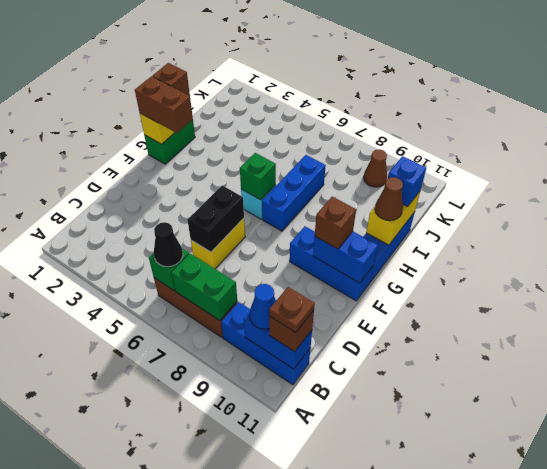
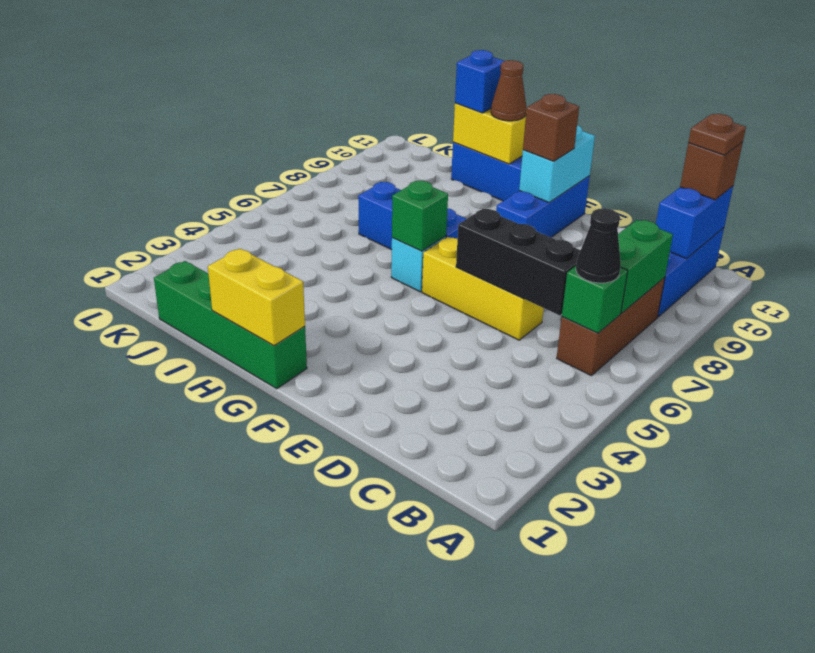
blue 1x1 cone [250,284,276,329] -> none
yellow 1x2 brick [191,218,245,269] -> yellow 1x3 brick [422,237,544,340]
black 1x2 brick [187,185,244,252] -> black 1x3 brick [456,209,581,315]
blue 1x2 brick [313,232,378,283] -> cyan 1x2 brick [519,125,595,202]
green 1x2 brick [144,120,195,164] -> green 1x4 brick [154,261,307,389]
brown 1x2 brick [135,76,193,133] -> none
brown 1x1 brick [152,63,190,96] -> none
brown 1x1 cone [364,149,387,187] -> none

